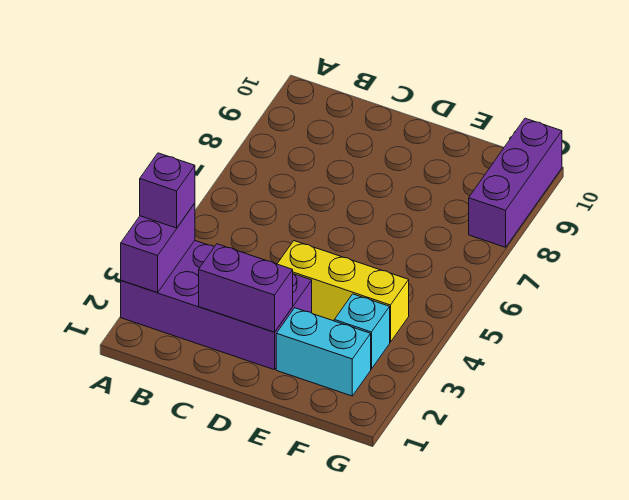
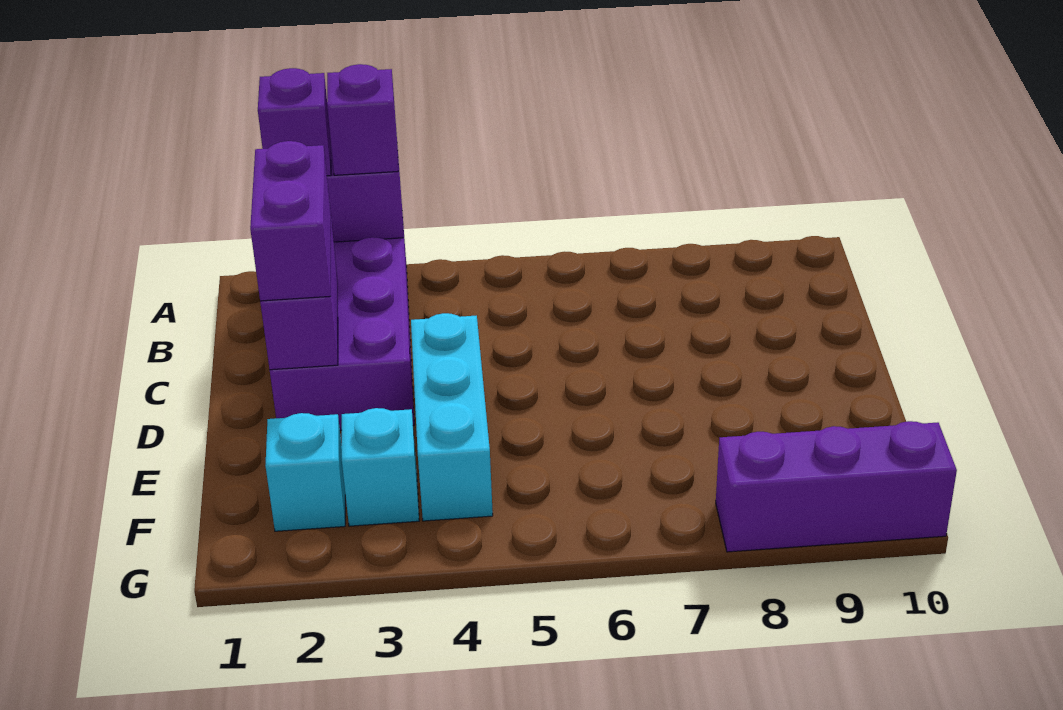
none -> purple 1x1 brick [258,68,331,176]
none -> purple 1x2 brick [250,141,331,301]
yellow 1x3 brick [277,241,409,342] -> cyan 1x3 brick [411,313,493,521]
cyan 1x2 brick [276,308,371,396] -> cyan 1x1 brick [265,413,345,531]

